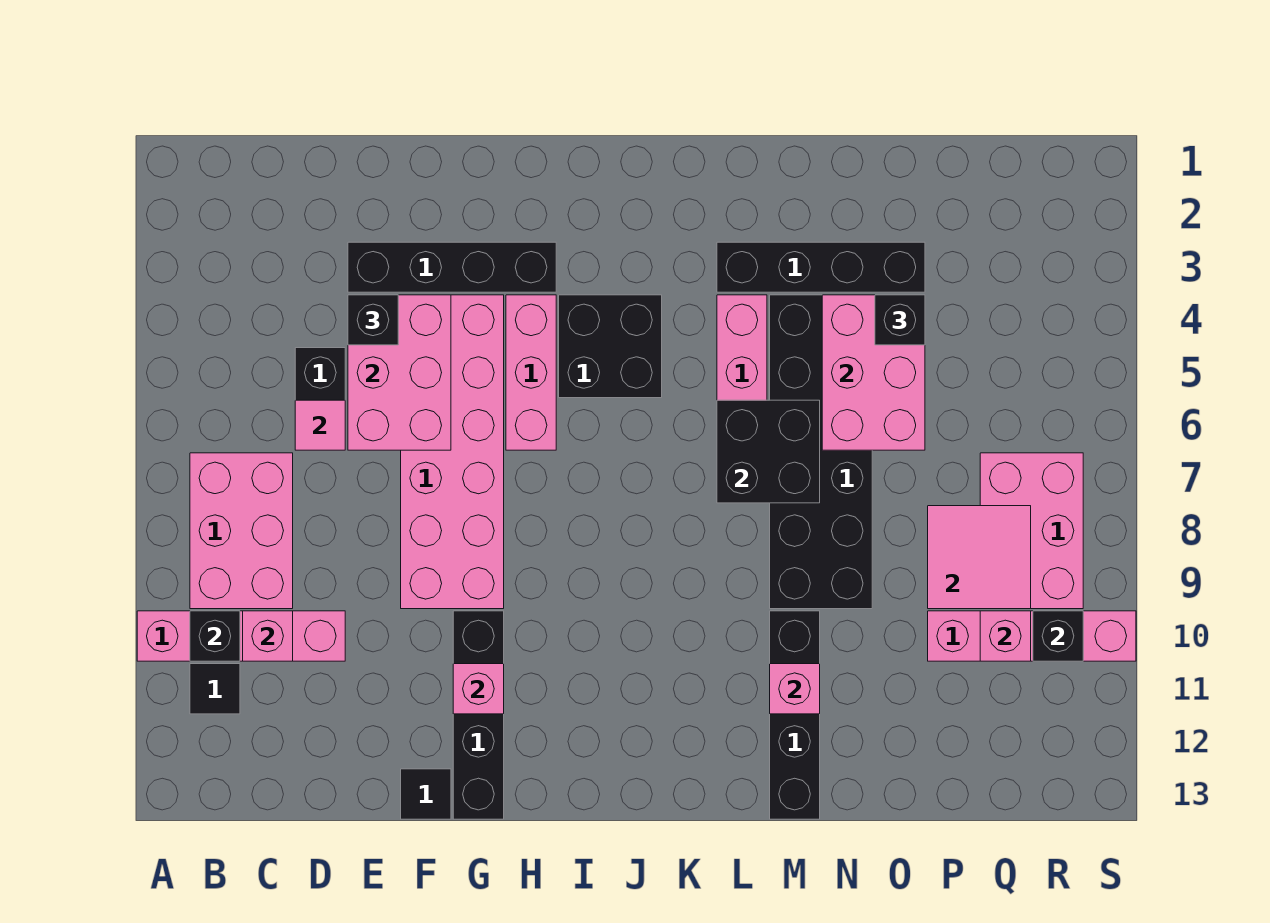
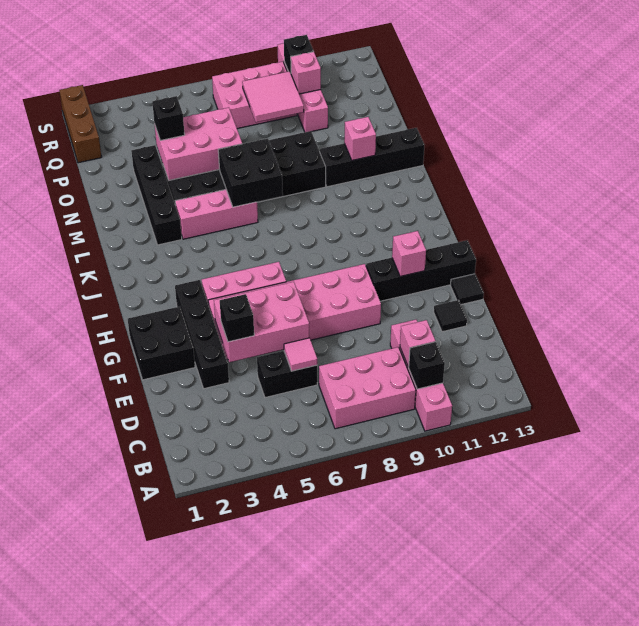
black 1x1 tile [190,664,240,714] -> black 1x1 tile moved to [434,300,467,332]
black 2x2 brick [559,295,662,398] -> black 2x2 brick moved to [128,307,195,380]
none -> brown 1x3 brick [59,85,101,163]

